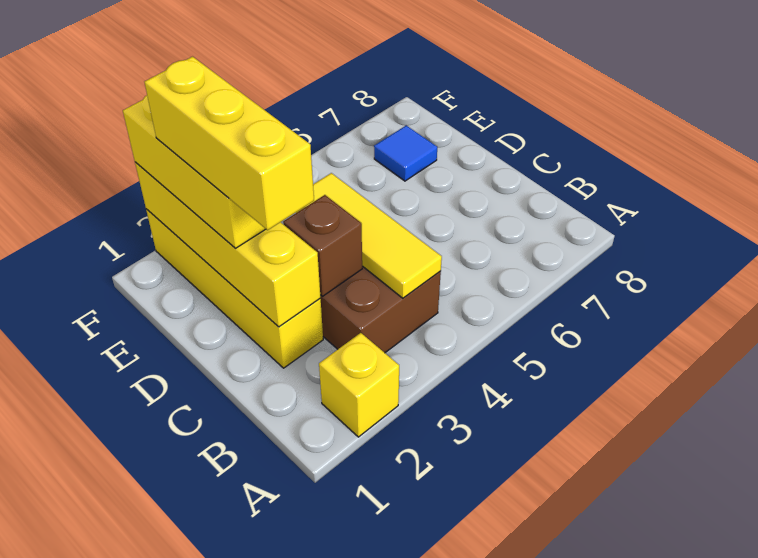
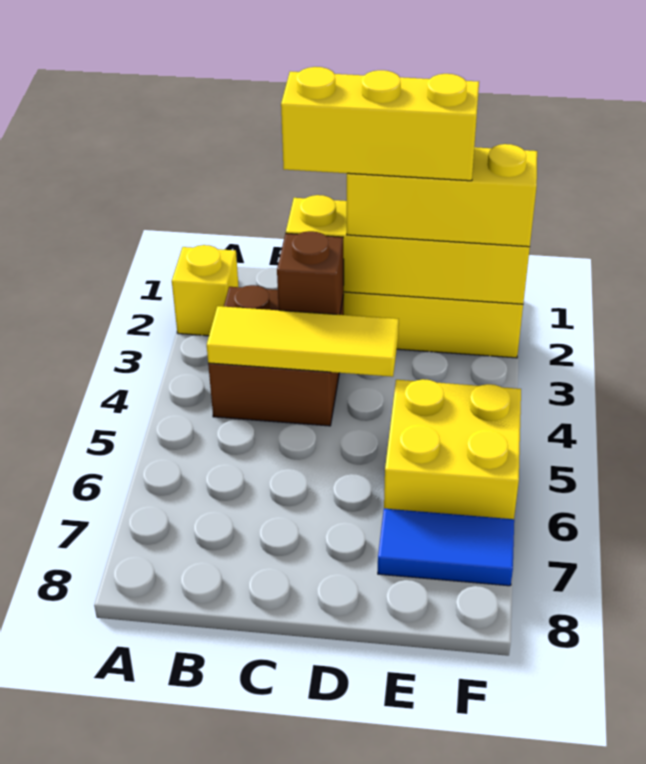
none -> yellow 2x2 brick [384,379,521,519]
blue 1x1 tile [374,126,437,181] -> blue 1x2 tile [378,509,514,586]

